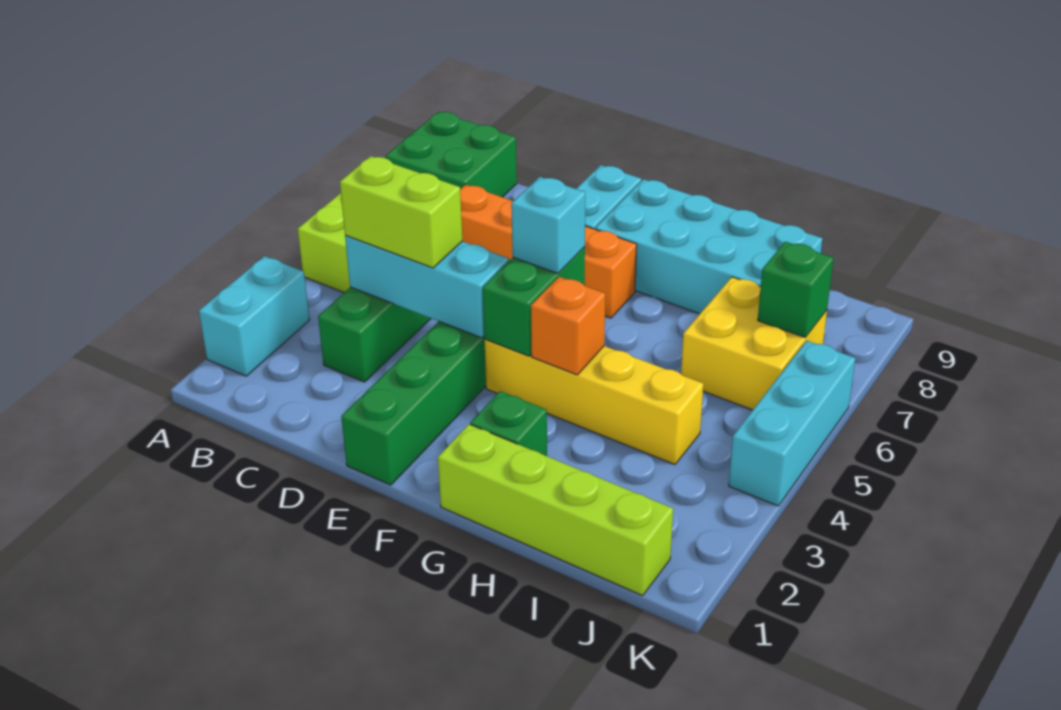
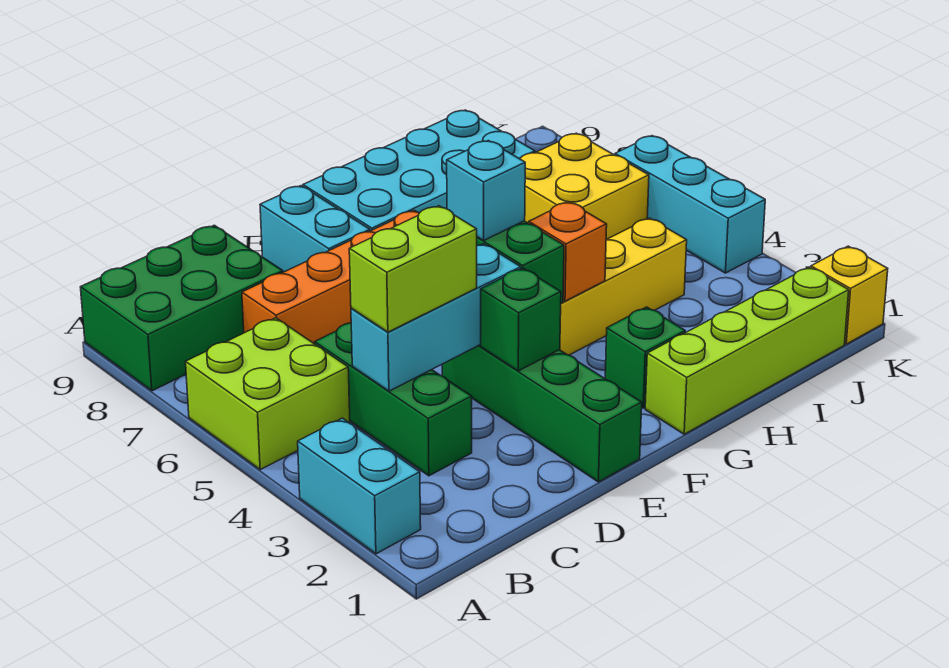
green 2x2 brick [386,112,517,197] -> green 2x3 brick [81,225,283,391]
green 1x1 brick [758,242,833,337] -> green 1x1 brick moved to [481,268,561,371]
none -> yellow 1x1 brick [811,246,888,344]

